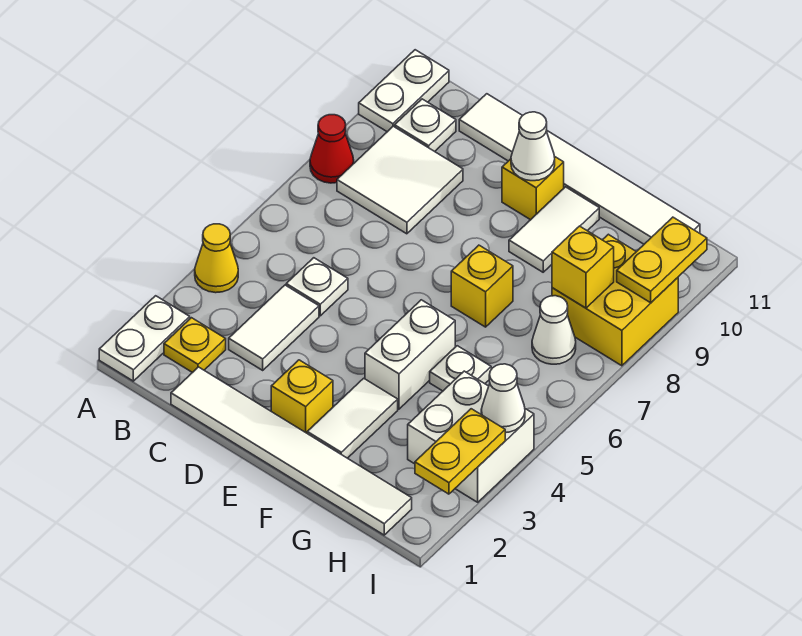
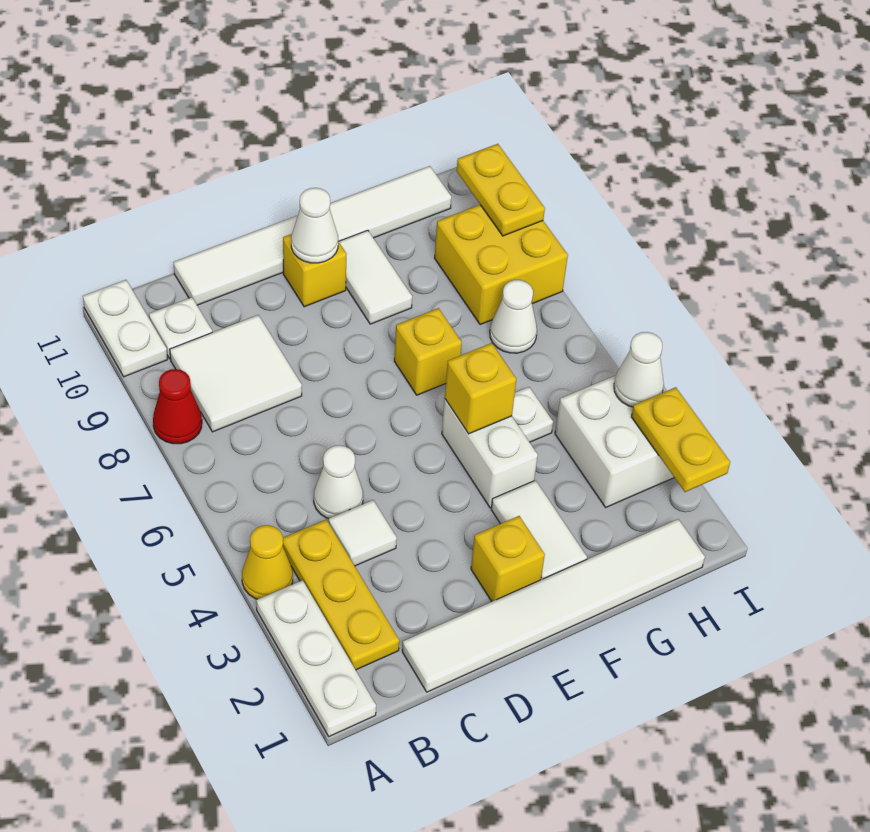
white 1x2 plate [99,296,190,381] -> white 1x3 plate [256,580,376,736]
yellow 1x1 plate [164,318,226,373] -> yellow 1x3 plate [283,520,399,670]
white 1x2 tile [229,285,319,370] -> white 1x1 tile [329,500,397,566]
white 1x1 plate [286,258,348,316] -> white 1x1 cone [314,445,363,519]
yellow 1x1 brick [552,226,614,308] -> yellow 1x1 brick moved to [445,343,516,434]

